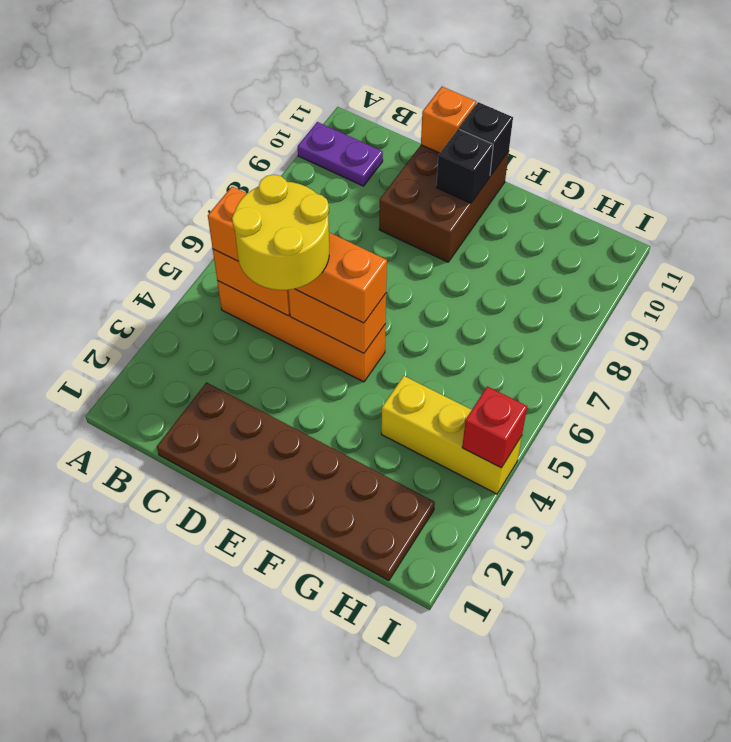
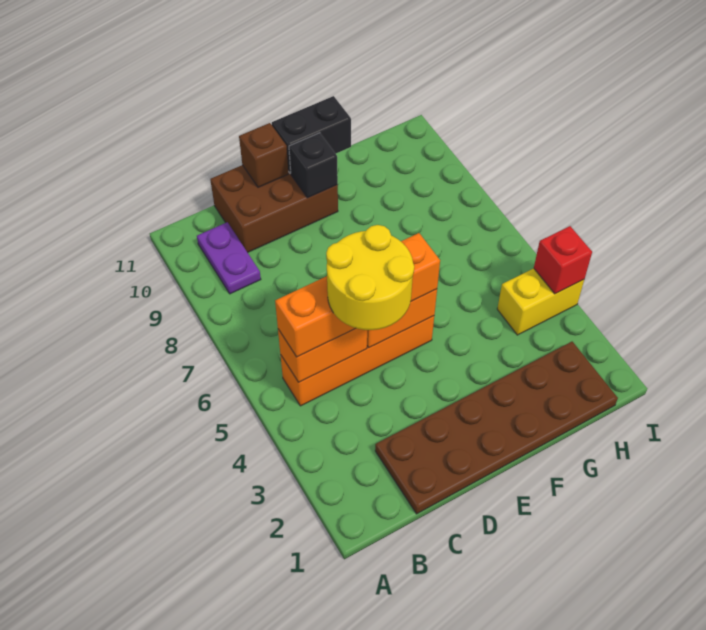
purple 1x2 plate [298,122,383,186] -> purple 1x2 plate turned to [197,222,261,294]
brown 2x3 brick [379,145,509,262] -> brown 2x3 brick turned to [210,165,338,253]
orange 1x1 brick [421,87,476,153] -> brown 1x1 brick [239,123,288,187]
black 1x1 brick [459,102,513,176] -> black 1x2 brick [272,96,351,173]
yellow 1x3 brick [381,376,522,494] -> yellow 1x2 brick [497,268,584,335]

